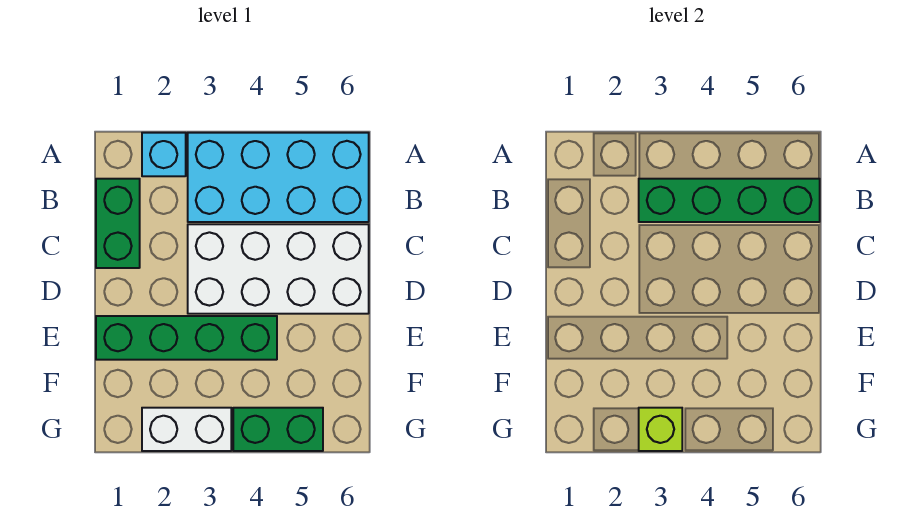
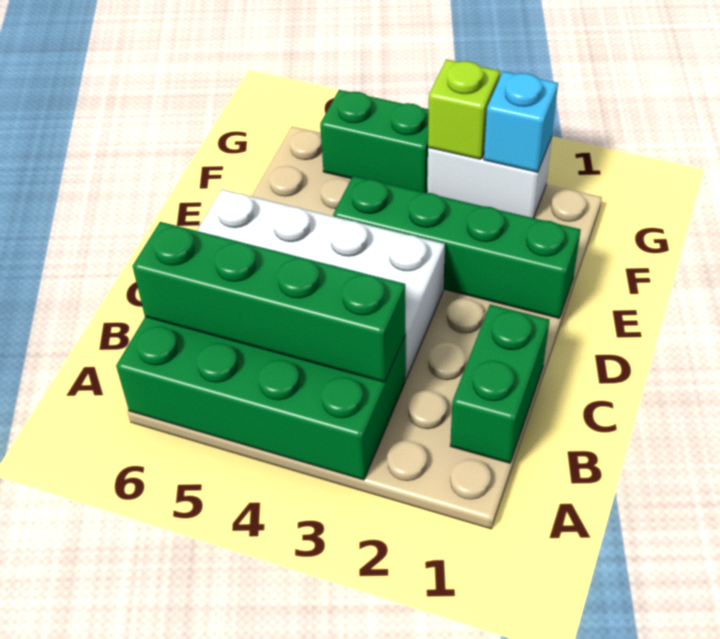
cyan 1x1 brick [142,133,186,176] -> cyan 1x1 brick moved to [484,71,558,172]
cyan 2x4 brick [188,133,369,222] -> green 2x4 brick [116,317,405,480]

